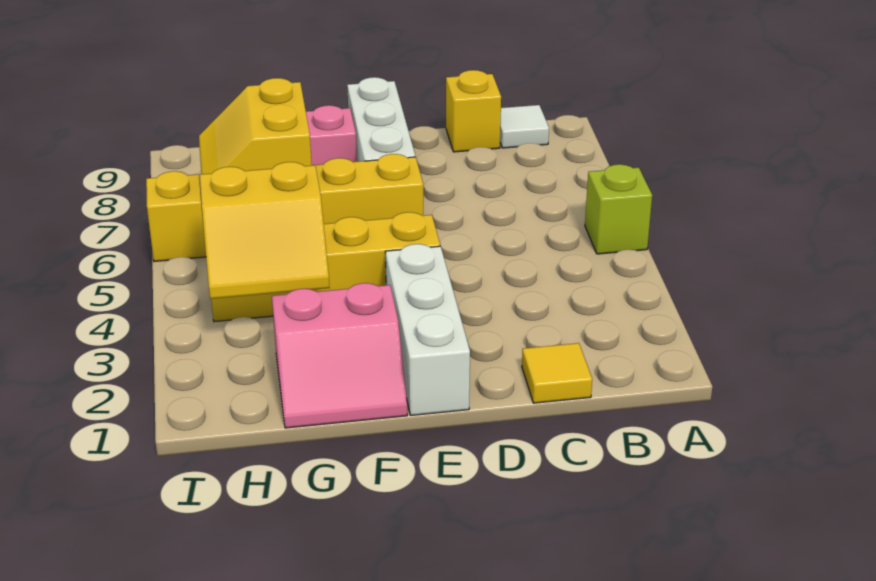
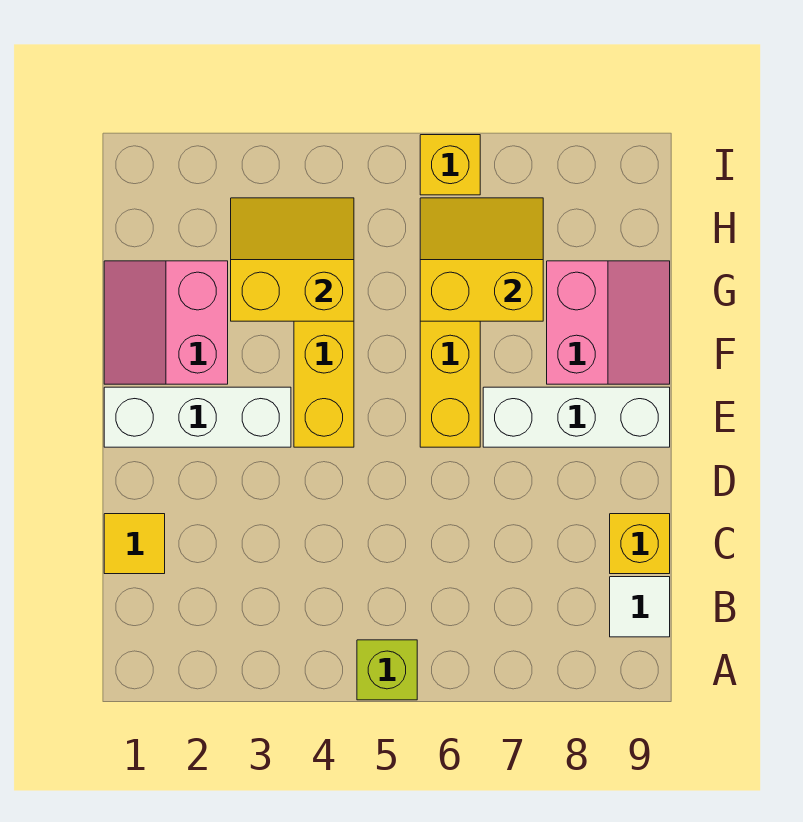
yellow 2x2 slope [200,162,329,299] -> yellow 2x2 slope turned to [231,198,354,321]

